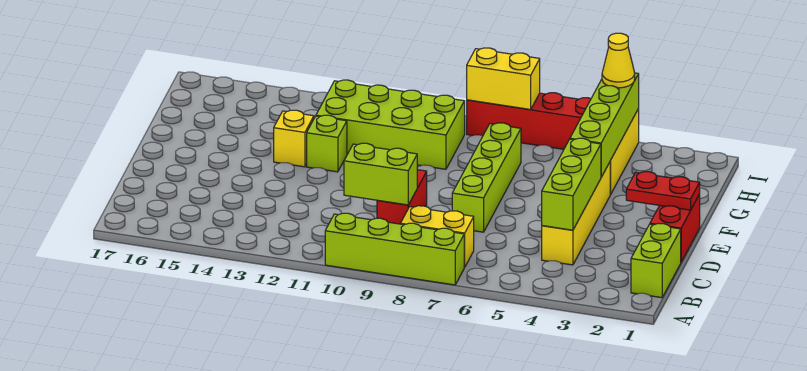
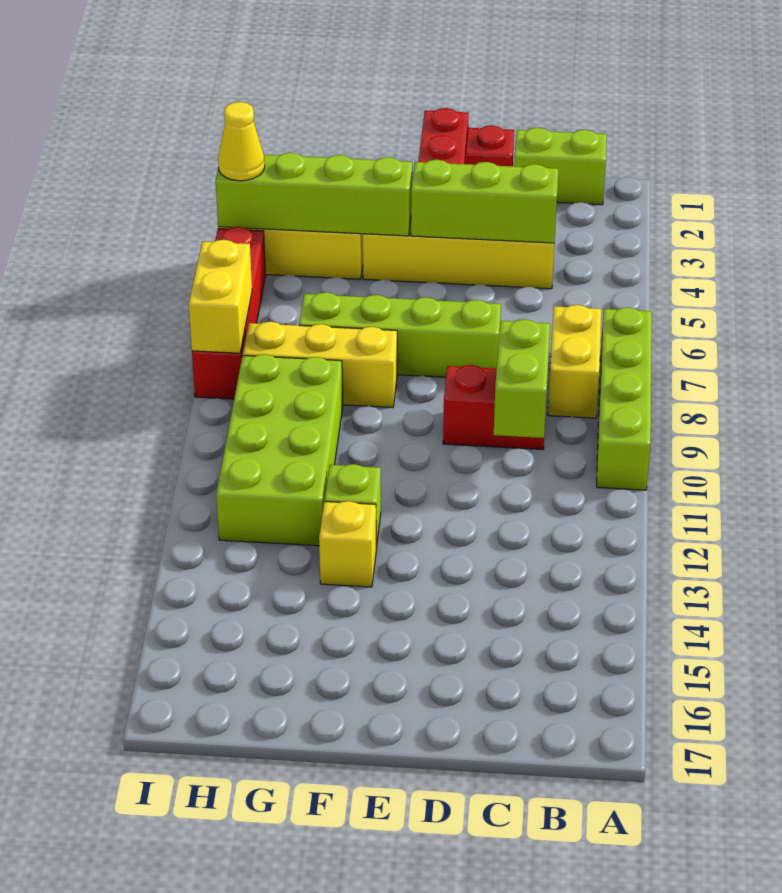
none -> yellow 1x3 brick [243,322,397,408]

